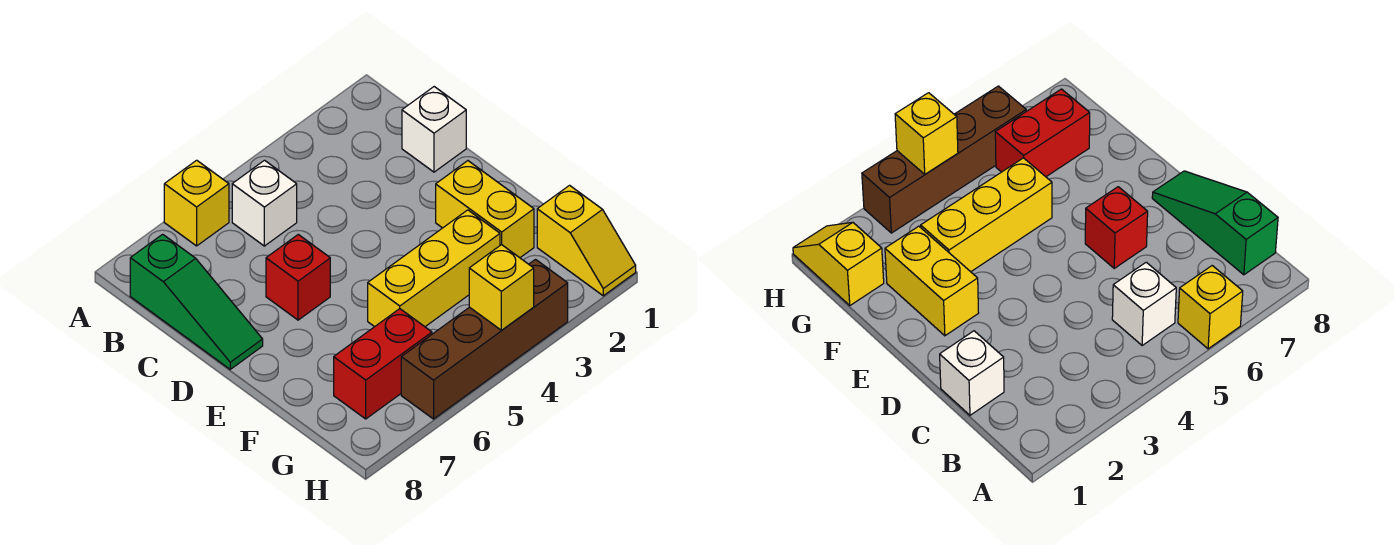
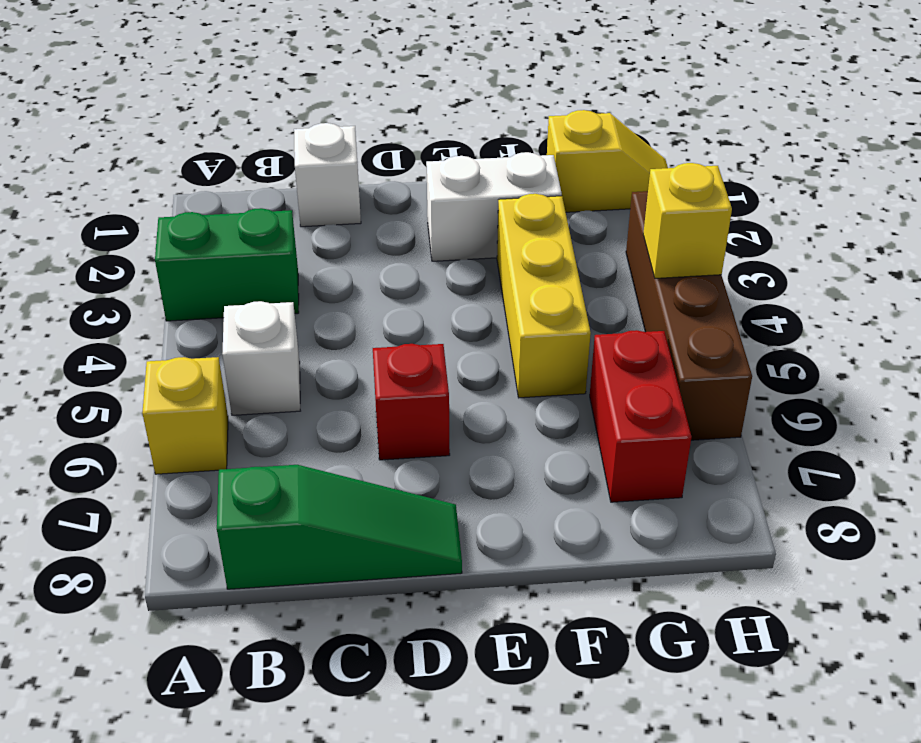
none -> green 1x2 brick [155,208,299,321]
yellow 1x2 brick [436,161,534,258] -> white 1x2 brick [426,152,562,261]

